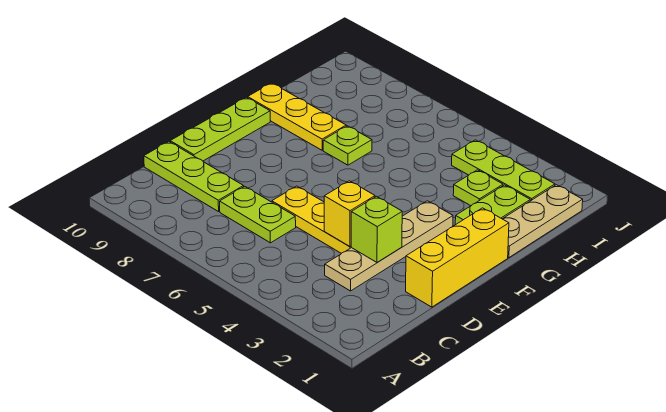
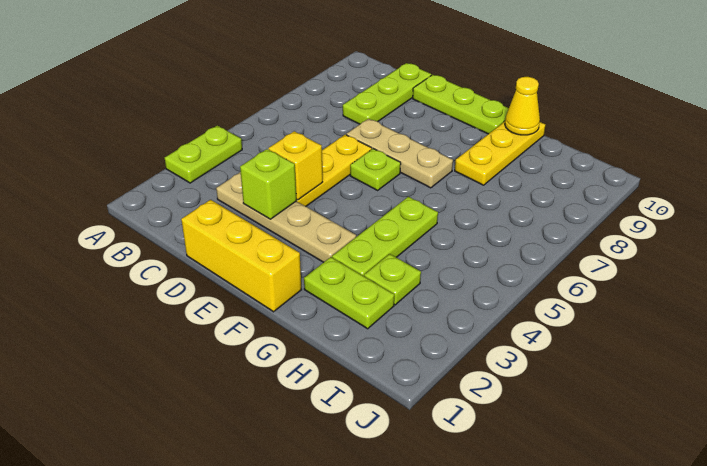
lime 1x2 plate [220,186,296,243] -> lime 1x2 plate moved to [165,126,242,183]
tan 1x3 plate [503,185,583,258] -> tan 1x3 plate moved to [346,119,453,188]
lime 1x1 plate [323,126,372,165] -> lime 1x1 plate moved to [350,149,401,190]
none -> yellow 1x1 cone [505,77,540,135]
lime 1x3 plate [452,140,555,201] -> lime 1x3 plate moved to [332,197,438,276]

